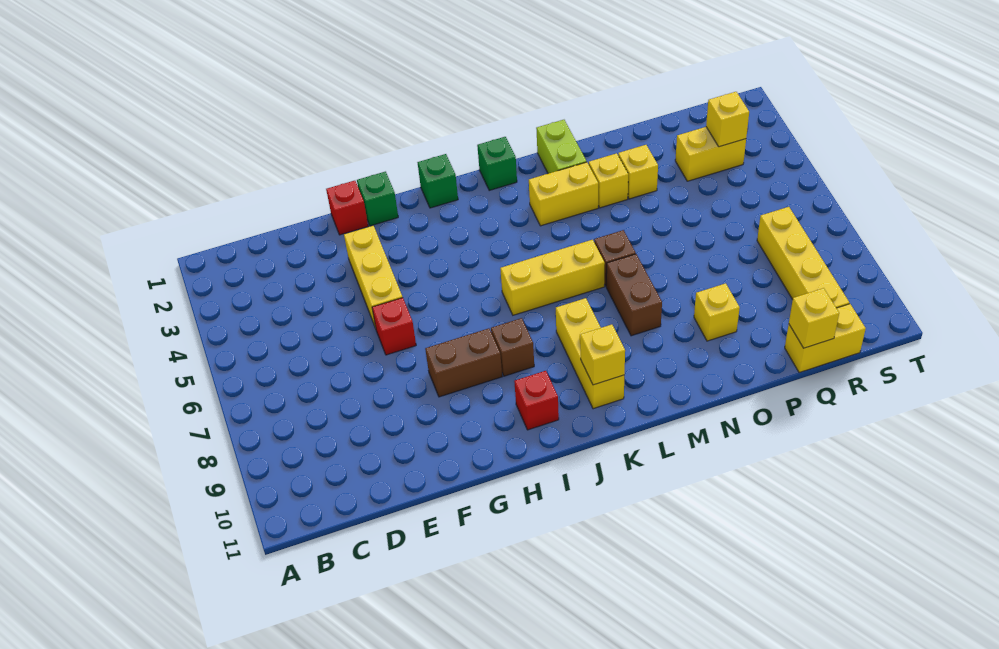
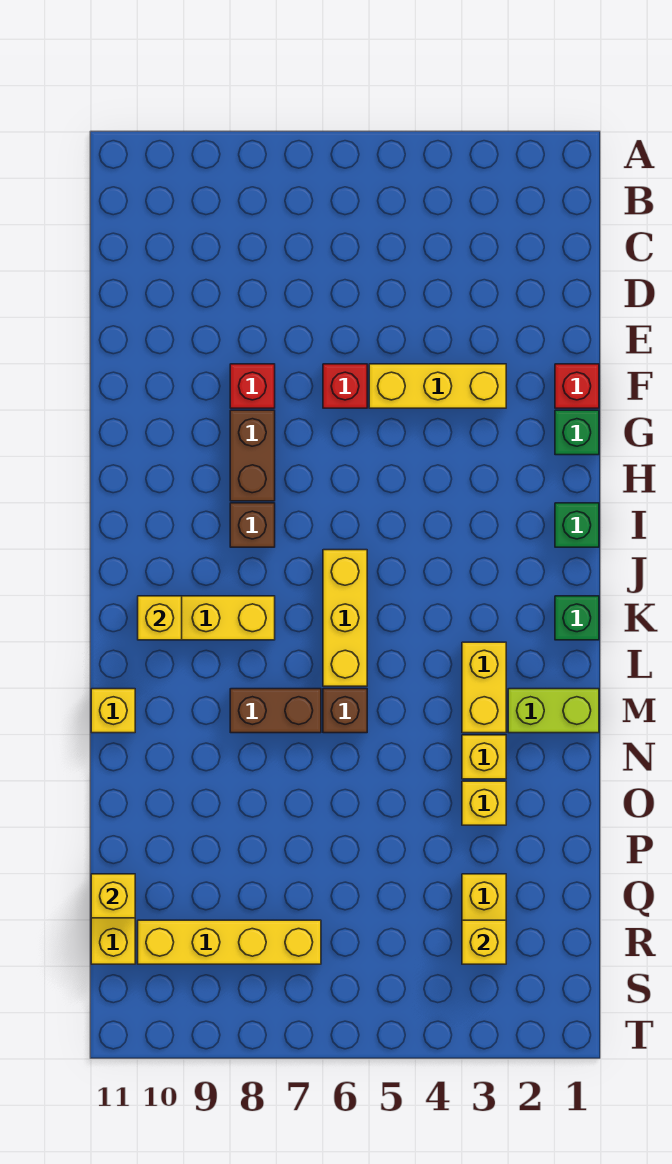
red 1x1 brick [514,371,559,430] -> red 1x1 brick moved to [230,364,275,408]
yellow 1x1 brick [694,283,740,341] -> yellow 1x1 brick moved to [91,689,135,733]

